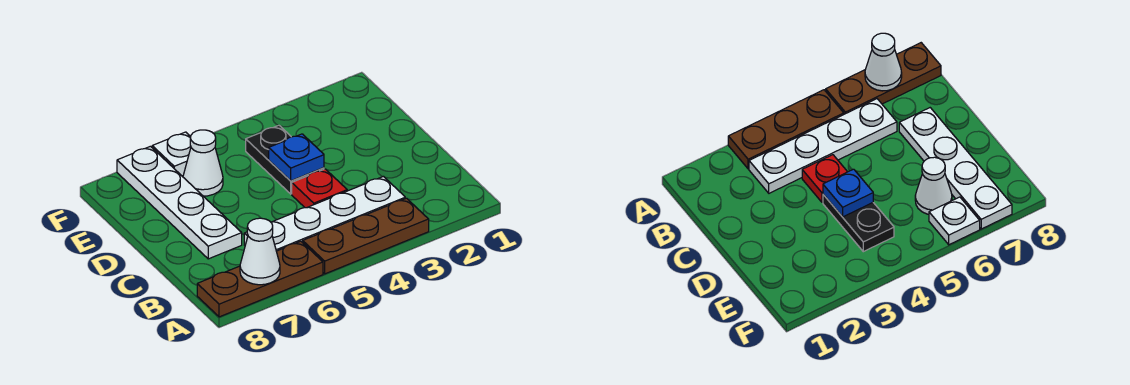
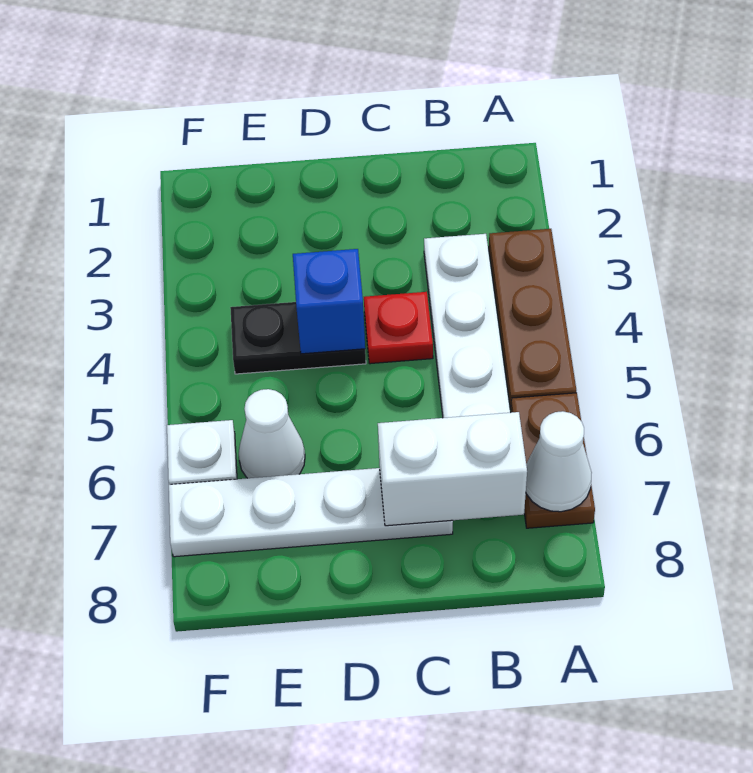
brown 1x3 plate [197,241,323,317] -> brown 1x2 plate [511,393,595,528]
none -> white 1x2 brick [378,412,527,526]
blue 1x1 plate [269,134,324,181] -> blue 1x1 brick [293,249,365,354]

